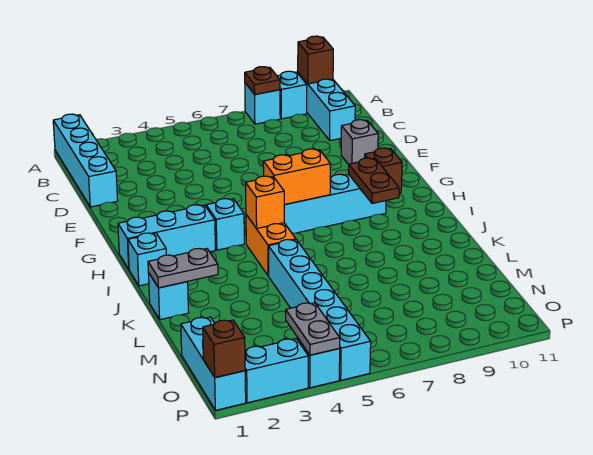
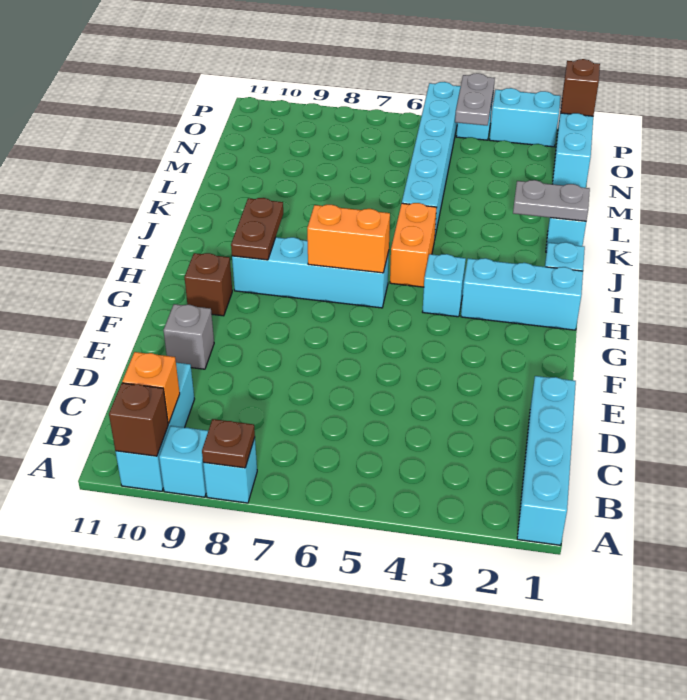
orange 1x1 brick [246,176,284,228] -> orange 1x1 brick moved to [122,352,180,424]

